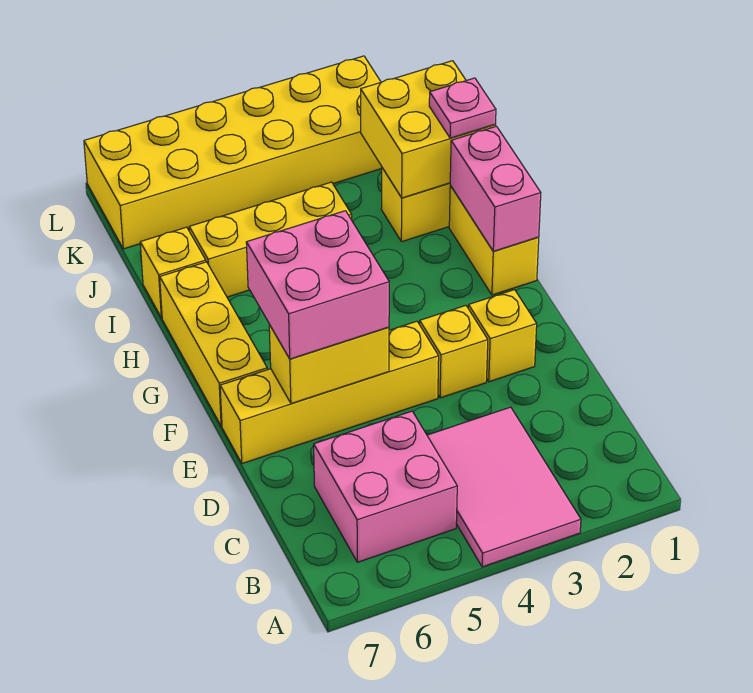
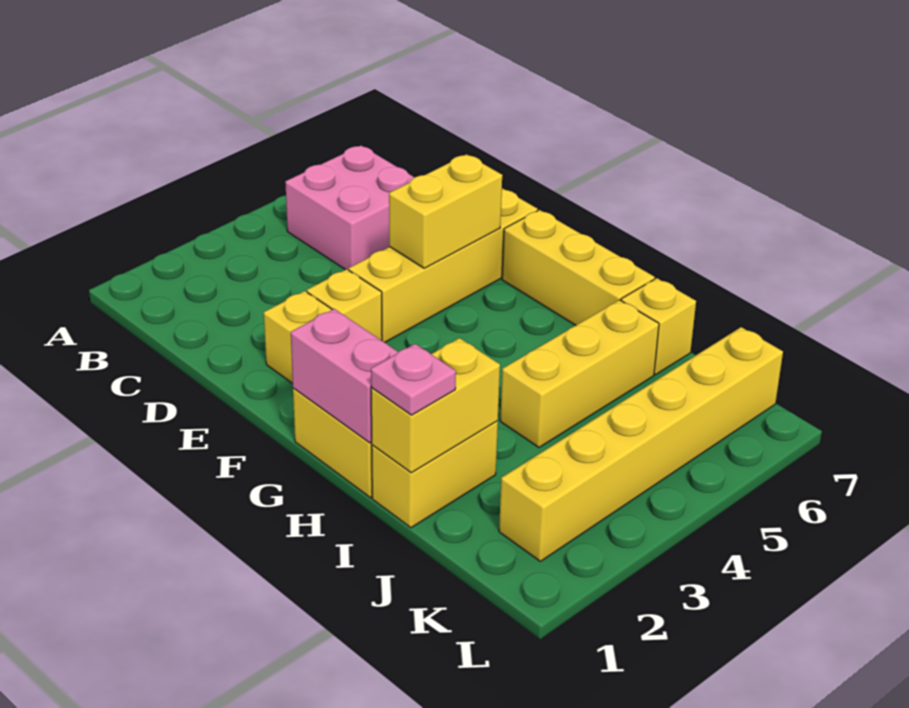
pink 2x3 tile [427,407,581,567] -> none
pink 2x2 brick [246,211,389,359] -> none
yellow 2x2 brick [361,61,495,198] -> yellow 1x2 brick [371,338,500,473]
yellow 2x6 brick [84,56,382,249] -> yellow 1x6 brick [499,327,783,561]

